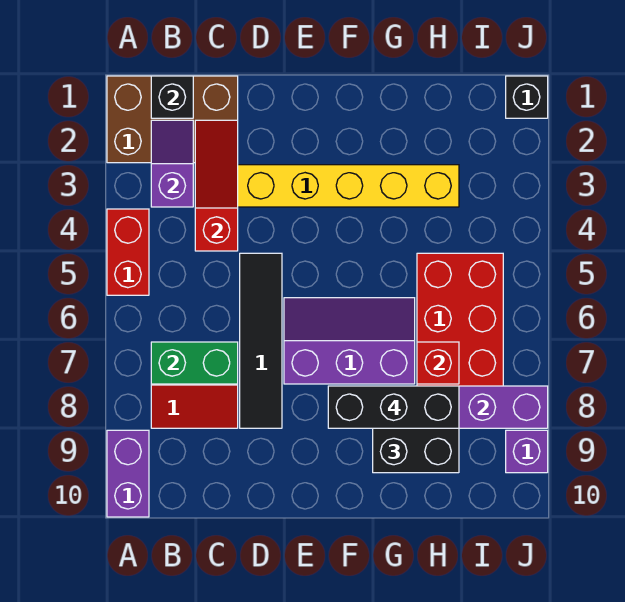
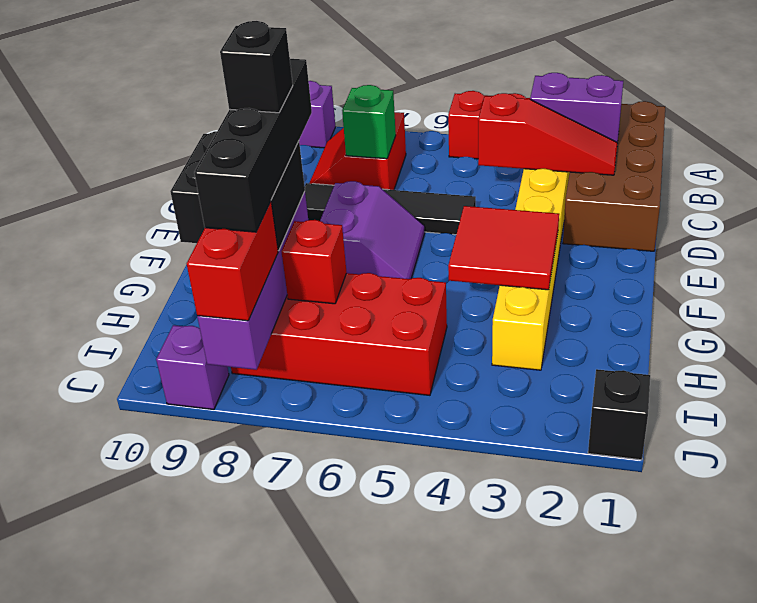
brown 2x3 brick [107,76,238,163] -> brown 2x4 brick [563,101,665,251]
black 1x1 brick [151,76,193,118] -> black 1x1 brick moved to [220,21,293,113]
purple 1x2 slope [151,120,193,207] -> purple 1x2 brick [530,73,623,143]
green 1x2 brick [151,342,238,384] -> green 1x1 brick [342,85,396,159]
purple 2x3 slope [284,298,415,384] -> purple 2x2 slope [320,181,425,279]
none -> red 2x2 tile [448,206,559,290]
black 1x3 brick [328,386,459,428] -> black 1x4 brick [194,59,312,232]
none -> red 1x2 brick [187,202,278,321]

